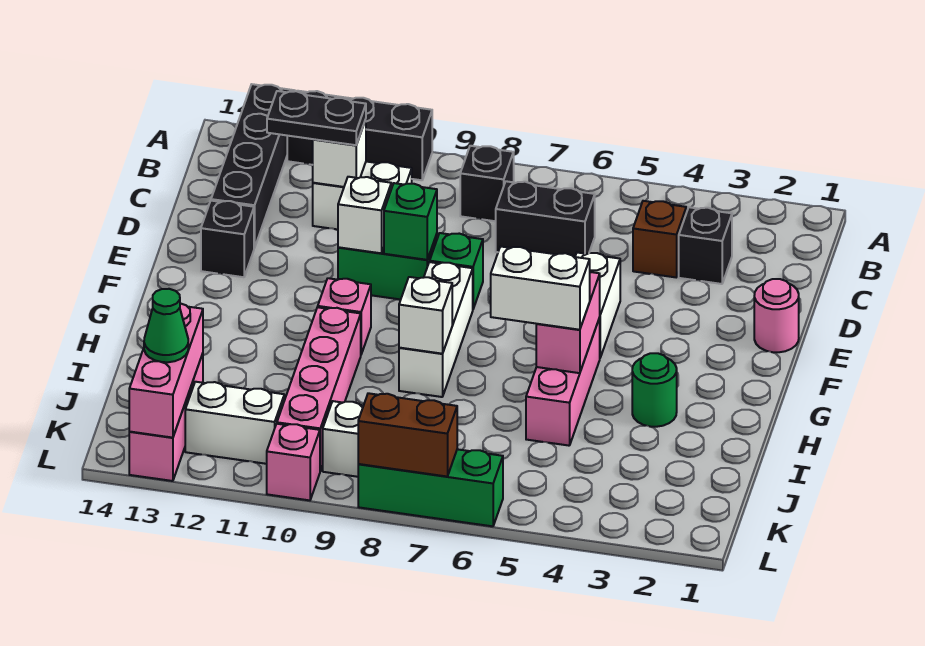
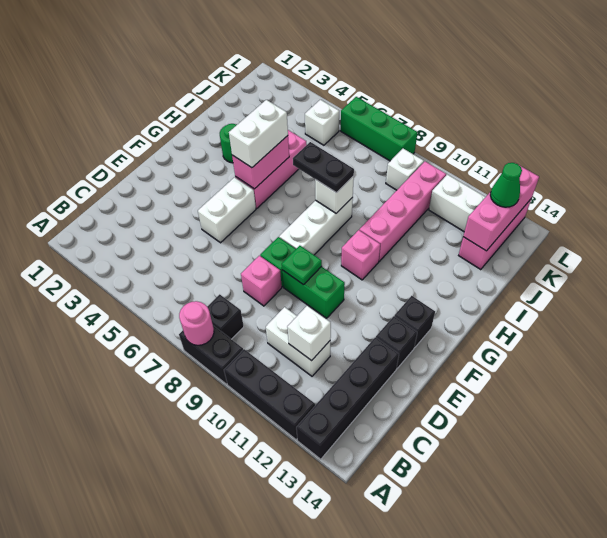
black 1x1 brick [679,207,732,284] -> black 1x1 brick moved to [394,296,435,348]
brown 1x1 brick [633,201,686,277] -> none
black 1x2 brick [496,181,595,257] -> black 1x2 brick moved to [179,326,243,384]
black 1x2 plate [267,91,366,145] -> black 1x2 plate moved to [293,142,354,193]
pink 1x1 round brick [754,279,799,352] -> pink 1x1 round brick moved to [179,301,214,345]
green 1x1 brick [384,183,437,260] -> green 1x1 plate [282,246,322,285]
white 1x1 brick [338,177,391,253] -> white 1x1 brick moved to [305,100,339,145]
white 1x2 brick [491,246,590,330] -> white 1x2 brick turned to [229,100,288,168]
brown 1x2 brick [358,393,457,476] -> none
pink 1x1 brick [267,424,320,500] -> pink 1x1 brick moved to [241,256,282,306]

